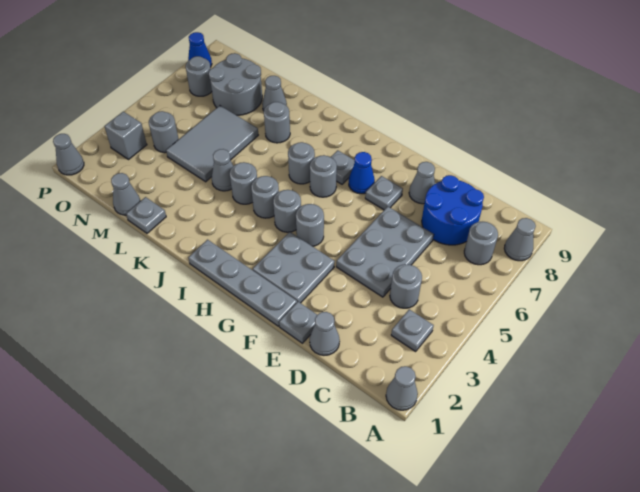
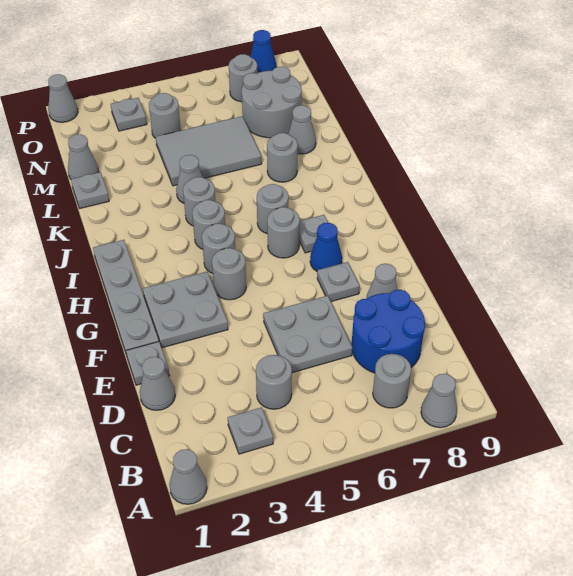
grey 2x3 plate [336,207,434,297] -> grey 2x2 plate [263,296,352,373]
grey 1x1 brick [104,112,147,159] -> grey 1x1 plate [111,98,147,131]

